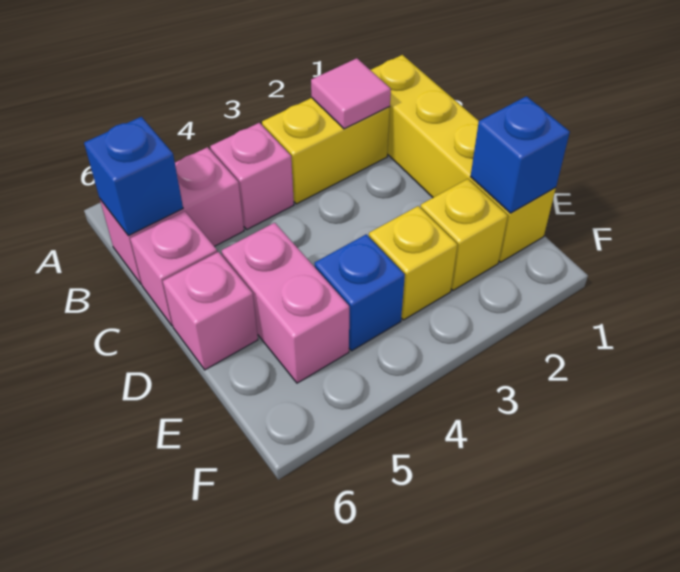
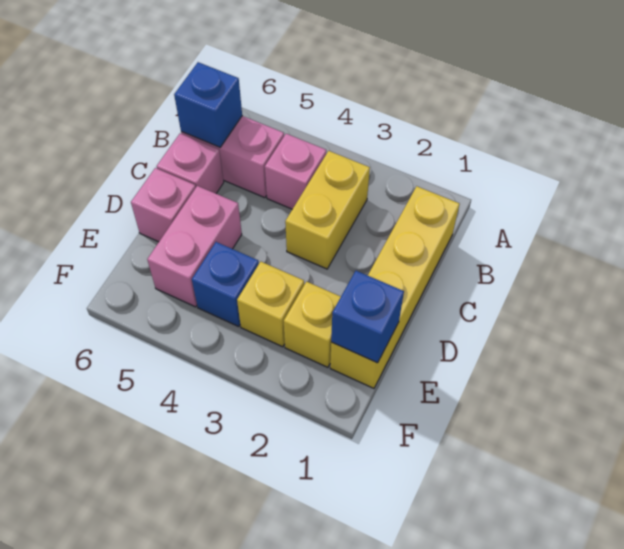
yellow 1x2 brick [262,98,390,204] -> yellow 1x2 brick turned to [285,151,370,269]
pink 1x1 tile [311,58,391,129] -> none

